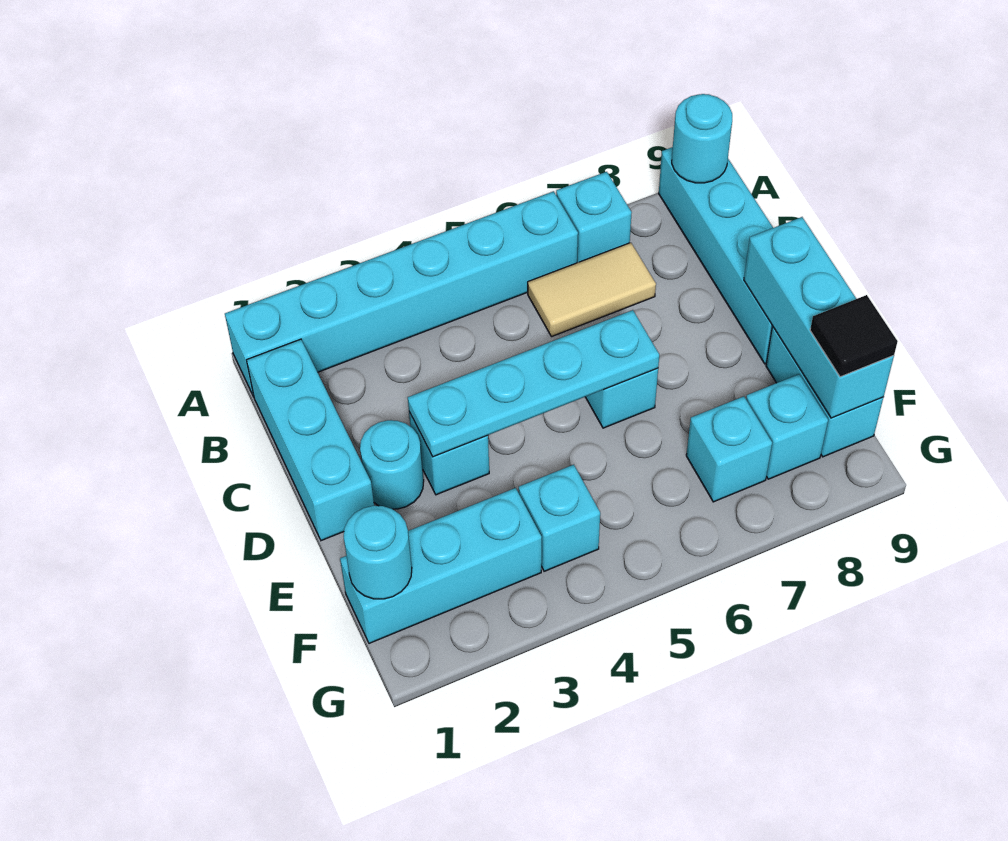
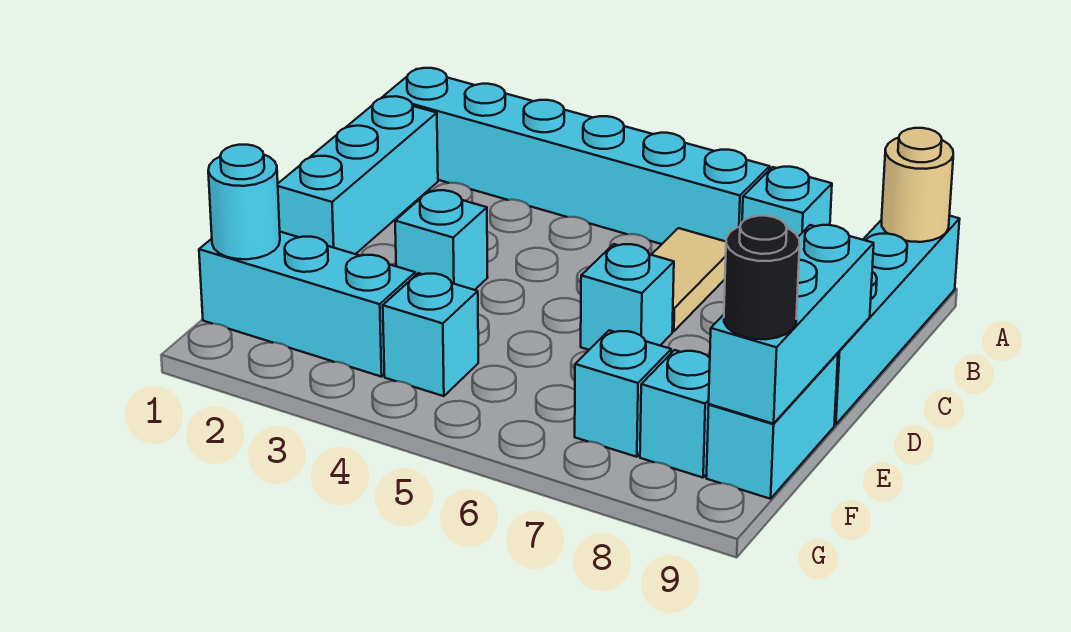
cyan 1x1 round brick [672,94,732,183] -> tan 1x1 round brick [881,128,953,242]
tan 1x2 tile [528,243,656,337] -> tan 1x2 tile turned to [651,228,726,331]
cyan 1x1 round brick [360,420,424,509] -> none
cyan 1x4 plate [408,310,659,457] -> none
black 1x1 tile [810,295,898,377] -> black 1x1 round brick [724,216,800,339]

